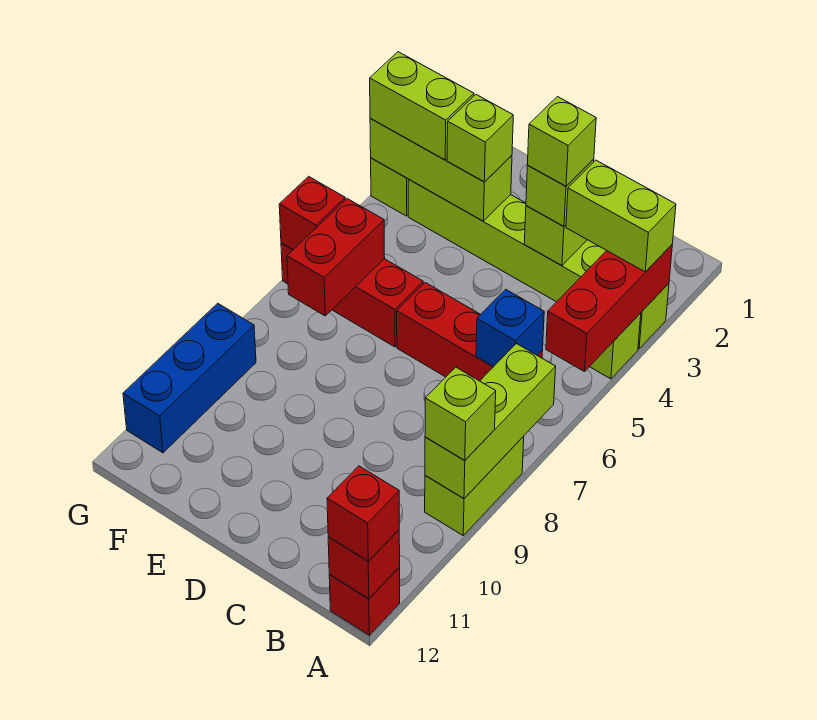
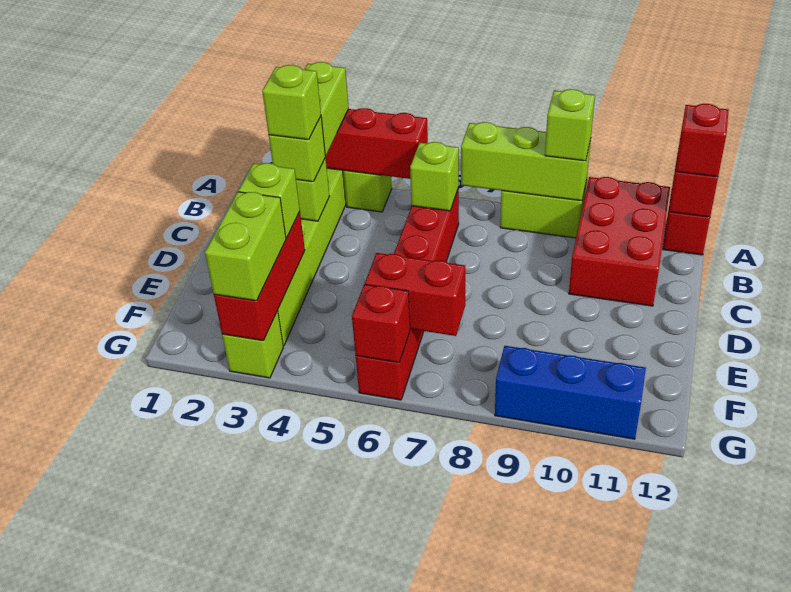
none -> red 2x3 brick [569,177,670,306]
blue 1x1 brick [476,289,544,367] -> lime 1x1 brick [410,142,459,211]
lime 1x3 brick [370,118,512,221] -> red 1x3 brick [214,212,305,341]

